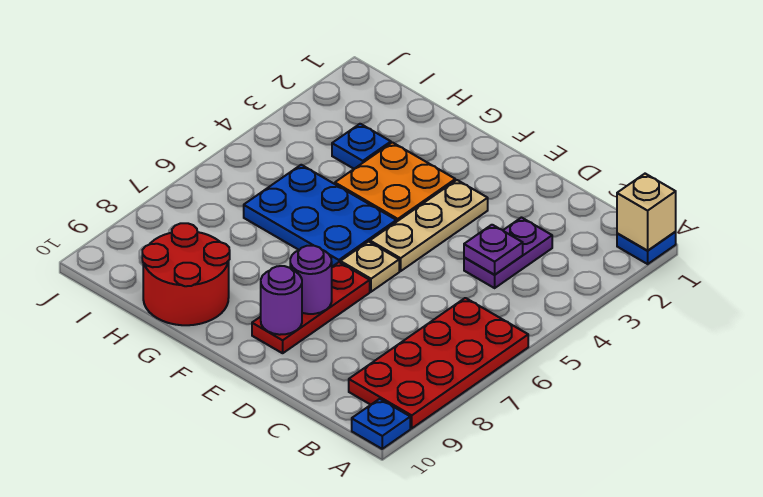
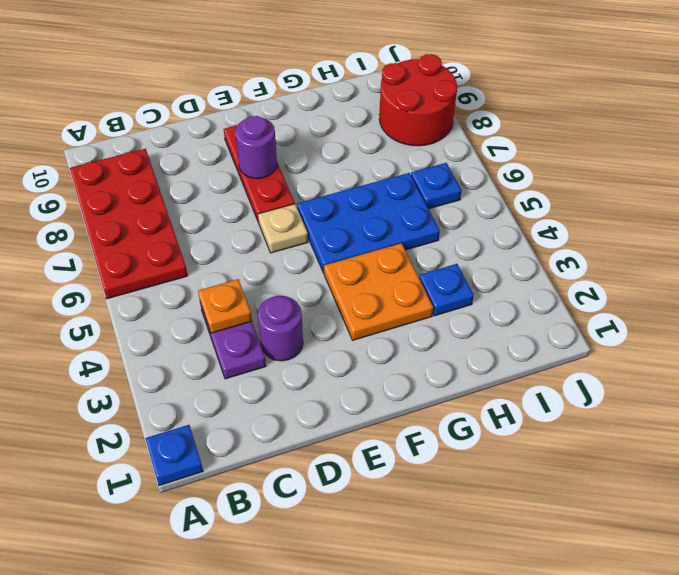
tan 1x1 brick [617,174,676,251] -> none
blue 1x1 plate [352,399,410,449] -> blue 1x1 plate moved to [411,163,462,209]
purple 1x1 plate [464,225,523,275] -> orange 1x1 plate [198,279,252,333]
tan 1x3 plate [370,180,488,271] -> none
purple 1x1 round brick [261,266,302,335] -> purple 1x1 round brick moved to [258,296,303,361]
red 2x2 round brick [142,223,230,325] -> red 2x2 round brick moved to [379,54,457,146]

